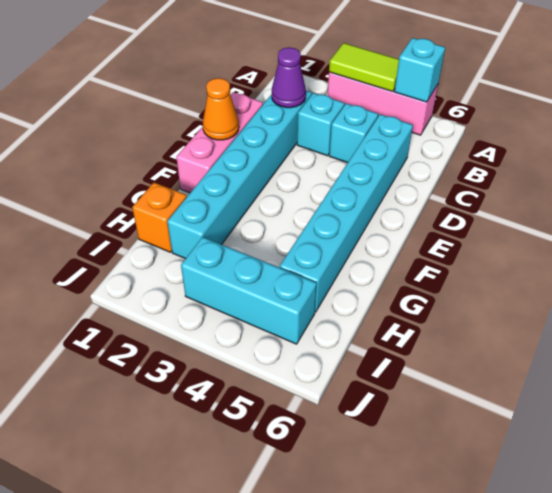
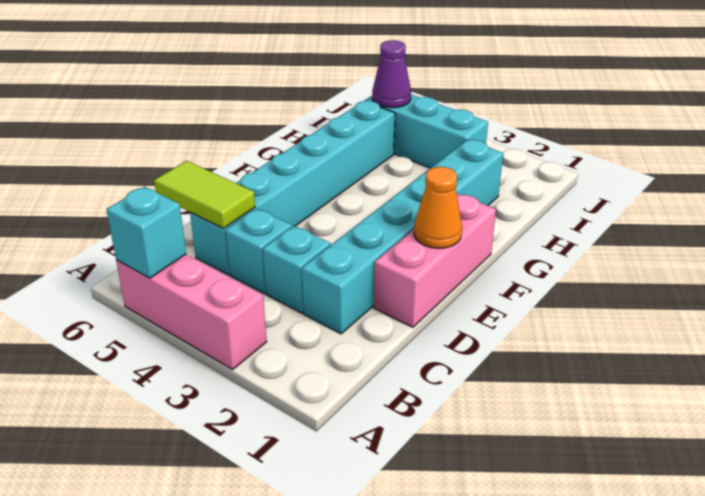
lime 1x2 tile [329,43,399,92] -> lime 1x2 tile moved to [154,161,255,228]
purple 1x1 cone [272,47,306,108] -> purple 1x1 cone moved to [372,40,411,108]
orange 1x1 brick [132,183,187,252] -> none

